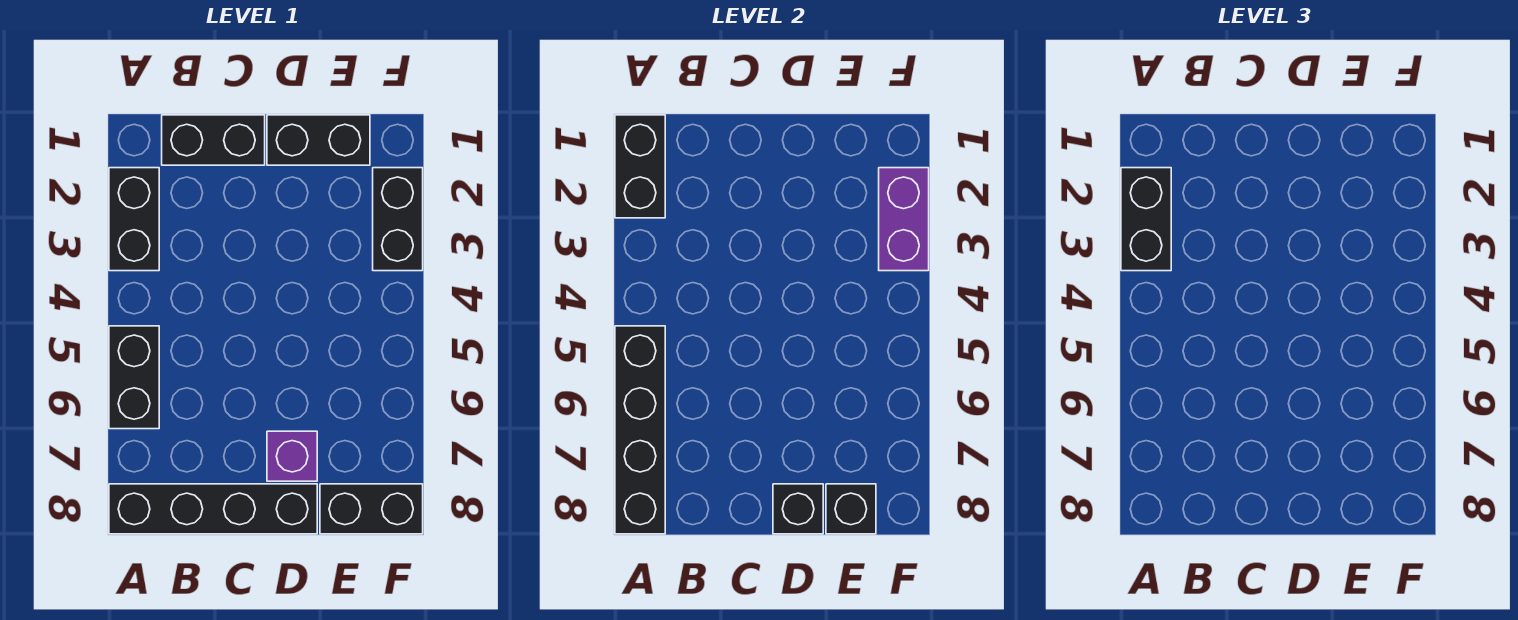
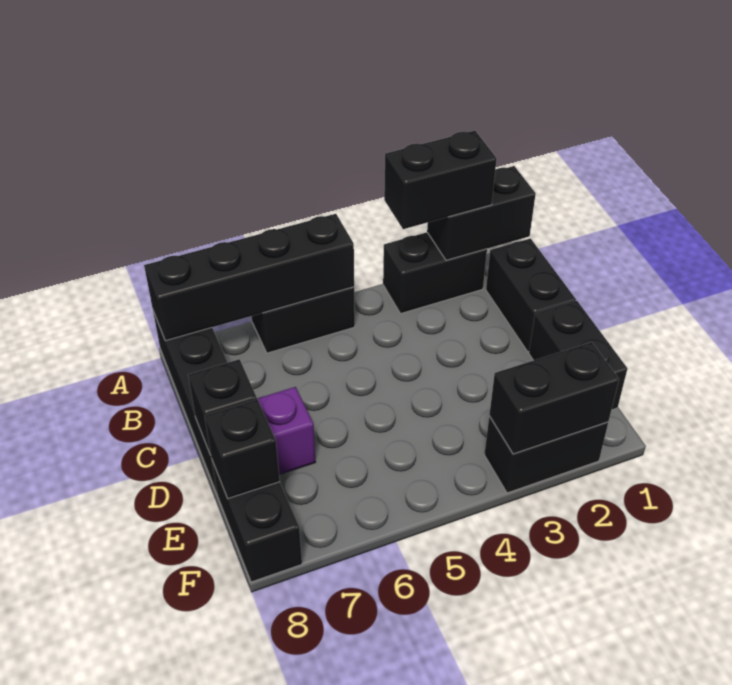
purple 1x2 brick [879,168,929,271] -> black 1x2 brick [489,342,619,454]

